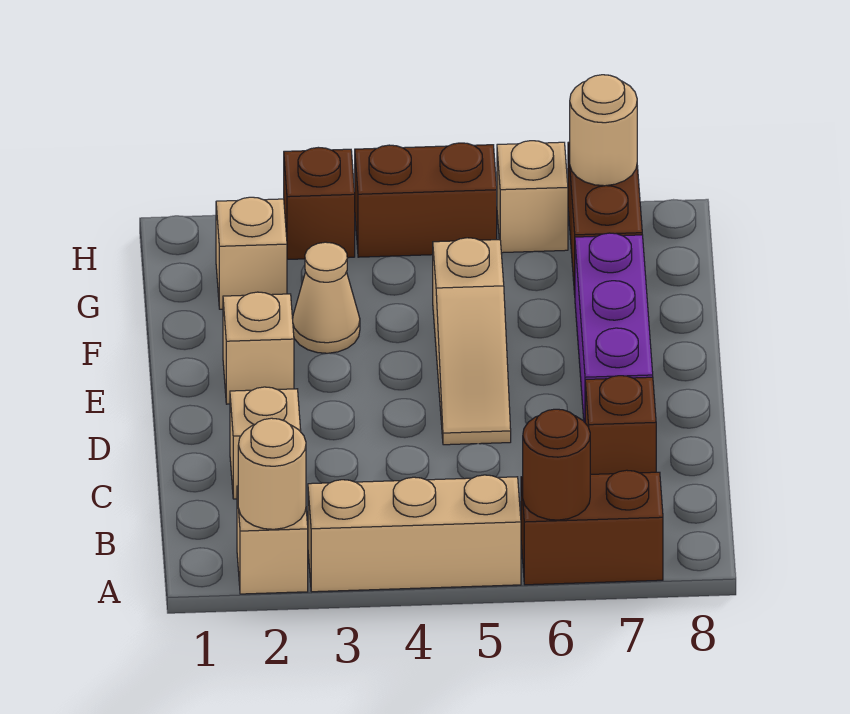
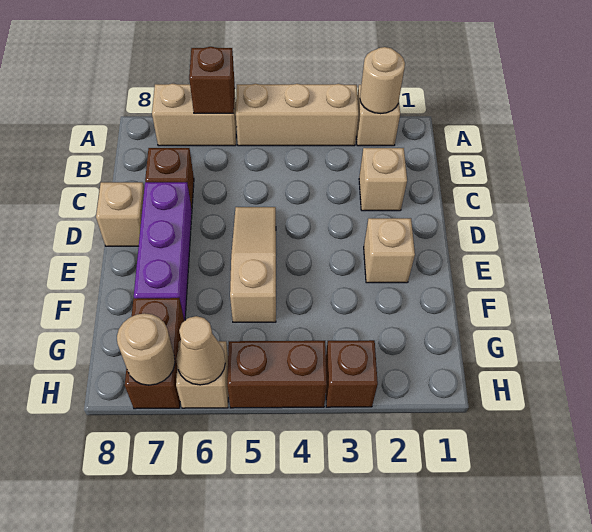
brown 1x2 brick [521,470,663,585] -> tan 1x2 brick [152,84,237,146]
brown 1x1 round brick [523,409,590,520] -> brown 1x1 brick [189,47,235,113]
tan 1x1 cone [293,242,360,353] -> tan 1x1 cone moved to [176,316,225,385]
tan 1x1 brick [216,197,287,309] -> tan 1x1 brick moved to [96,182,144,246]

